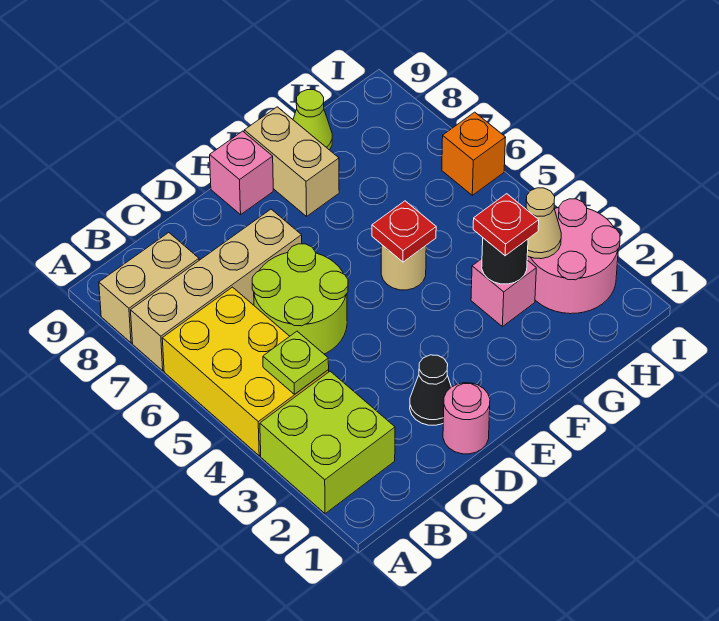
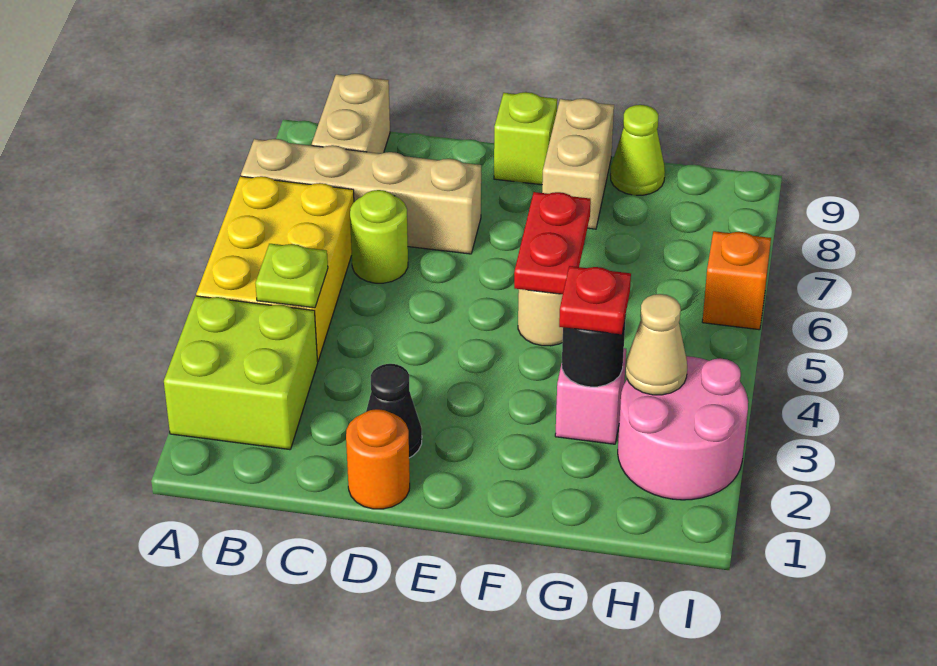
tan 1x2 brick [99,233,199,343] -> tan 1x2 brick turned to [312,74,390,154]
lime 2x2 round brick [252,244,348,354] -> lime 1x1 round brick [350,190,408,283]
pink 1x1 round brick [443,383,490,454] -> orange 1x1 round brick [346,409,410,509]
pink 1x1 brick [210,131,273,215] -> lime 1x1 brick [494,92,557,185]
red 1x1 plate [372,201,436,262] -> red 1x2 plate [514,192,591,294]

